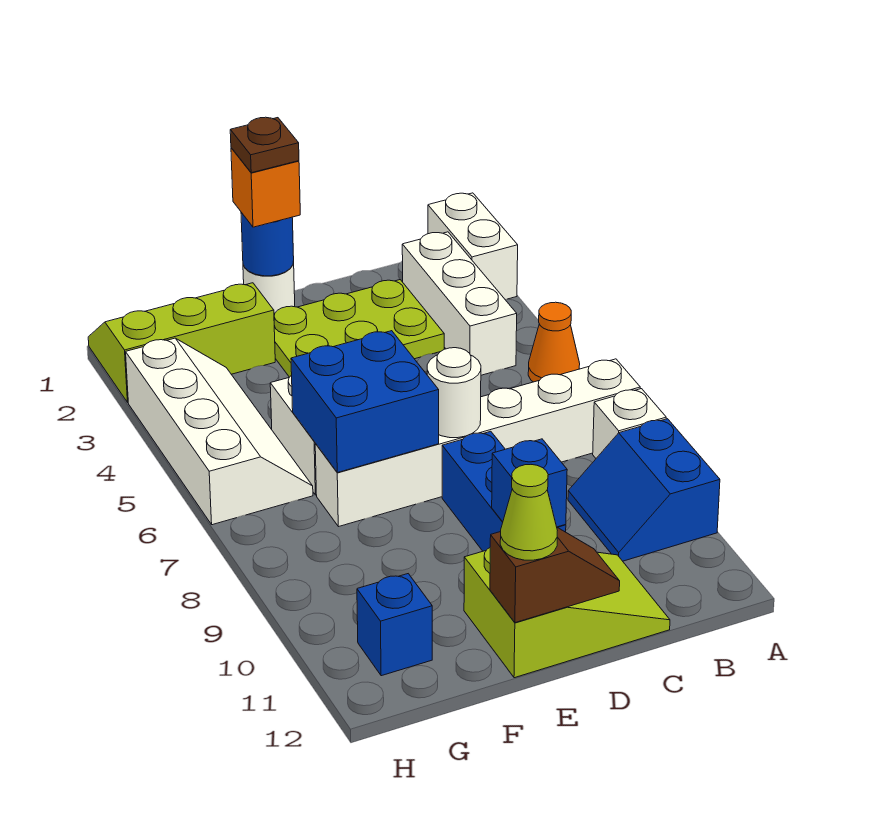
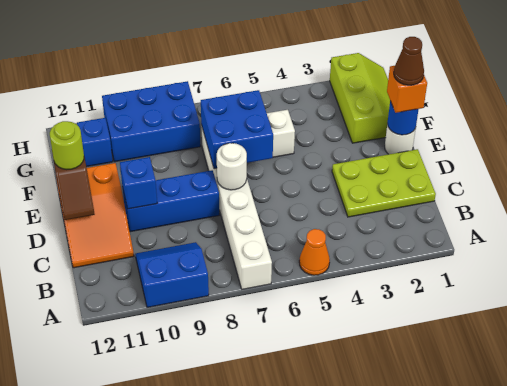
white 1x2 brick [428,193,518,299] -> none
white 1x1 brick [593,389,666,458] -> none
white 1x3 brick [402,232,517,375] -> none
lime 2x3 plate [274,280,444,377] -> lime 2x3 plate turned to [332,149,436,217]
lime 2x3 slope [464,548,670,678] -> orange 2x3 slope [58,163,134,268]
brown 1x1 plate [230,117,299,173] -> brown 1x1 cone [394,37,424,85]
lime 1x1 cone [500,465,557,560] -> lime 1x1 round brick [50,121,84,169]
white 2x4 slope [126,338,313,525] -> none
none -> blue 2x3 brick [102,81,200,162]

